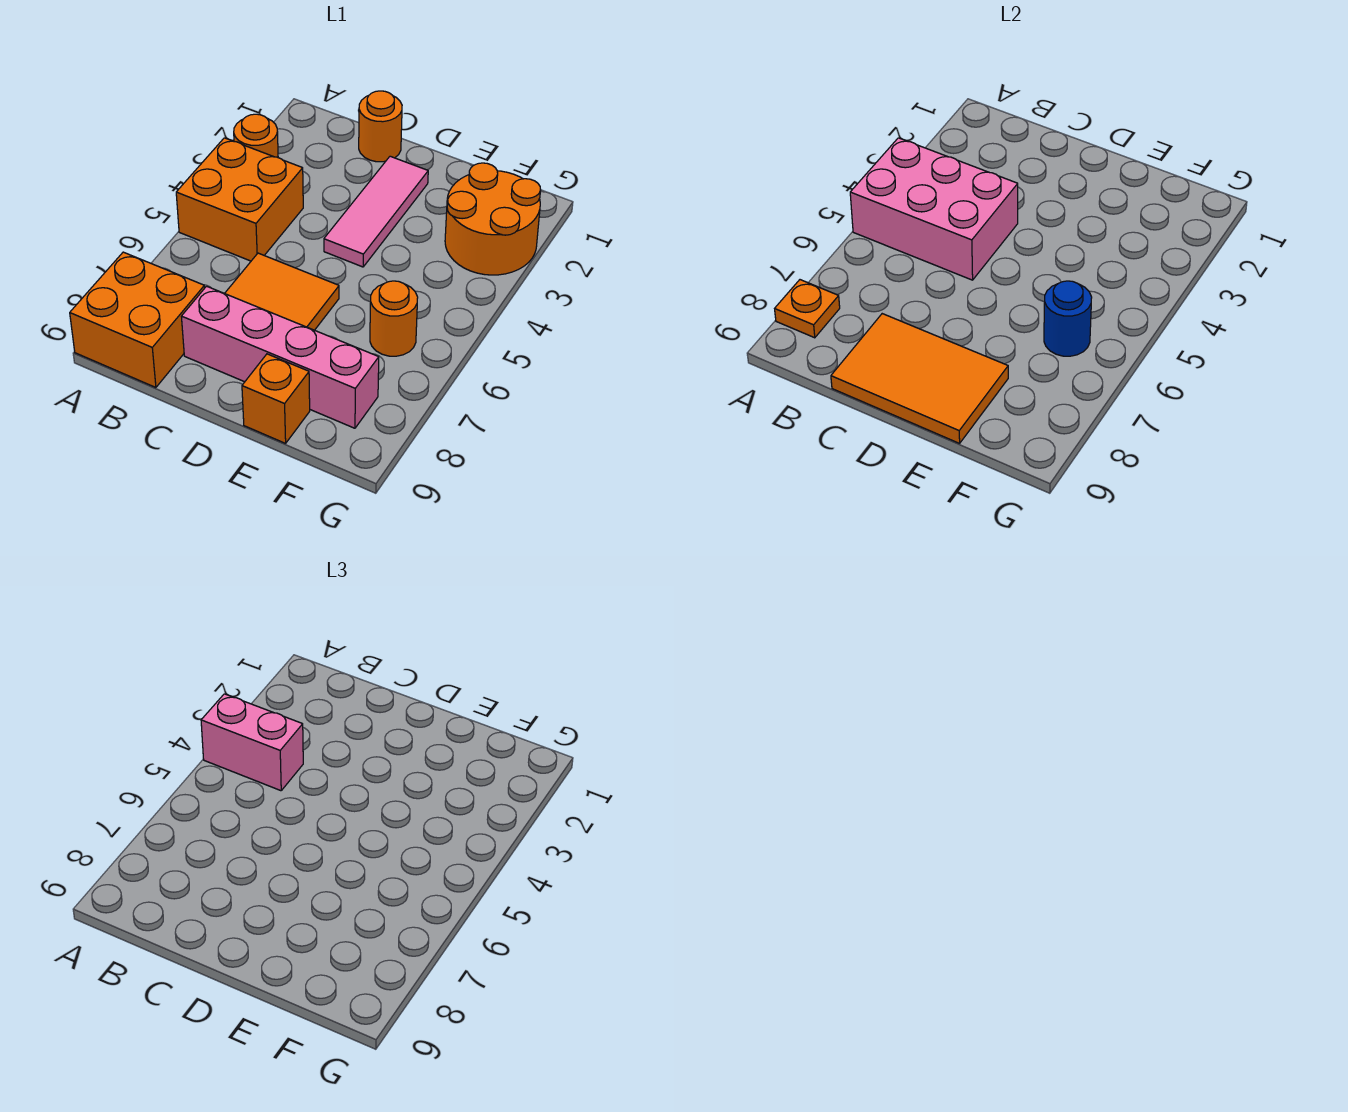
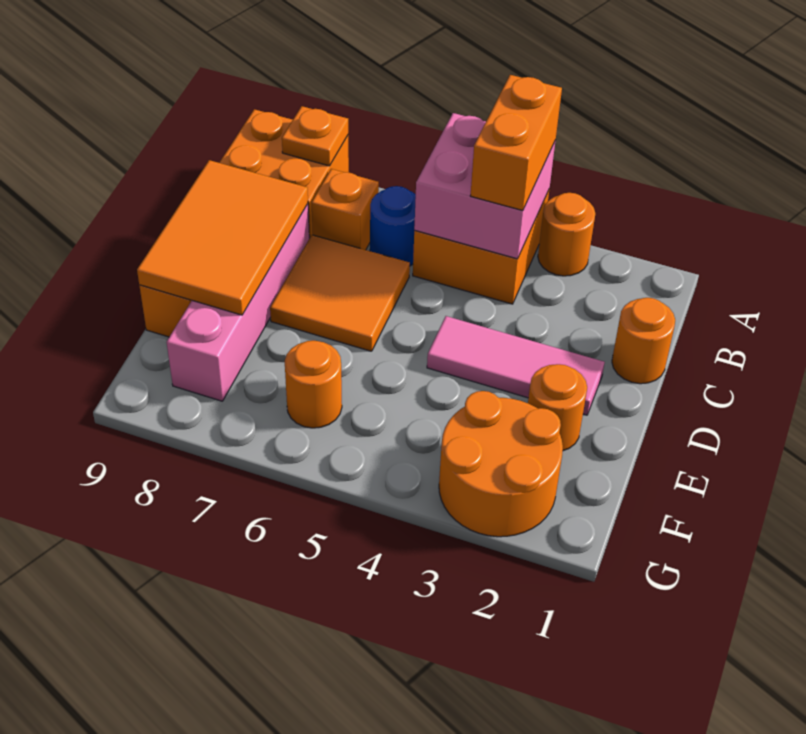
pink 2x3 brick [850,138,1018,280] -> pink 2x2 brick [414,113,555,259]
pink 1x2 brick [201,694,303,791] -> orange 1x2 brick [470,75,562,211]
none -> orange 1x1 brick [312,169,379,250]
none -> orange 1x1 round brick [528,364,587,451]
blue 1x1 round brick [1044,281,1092,356] -> blue 1x1 round brick moved to [370,186,416,266]

